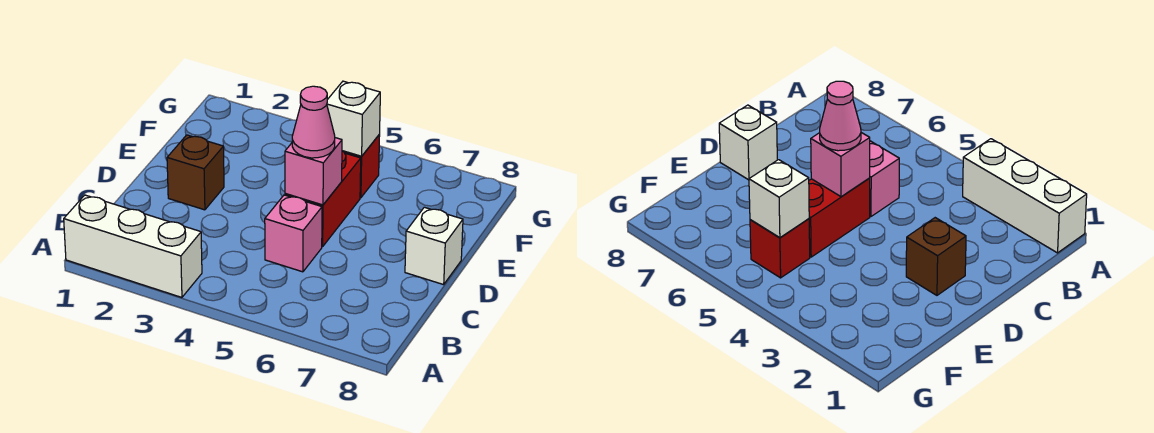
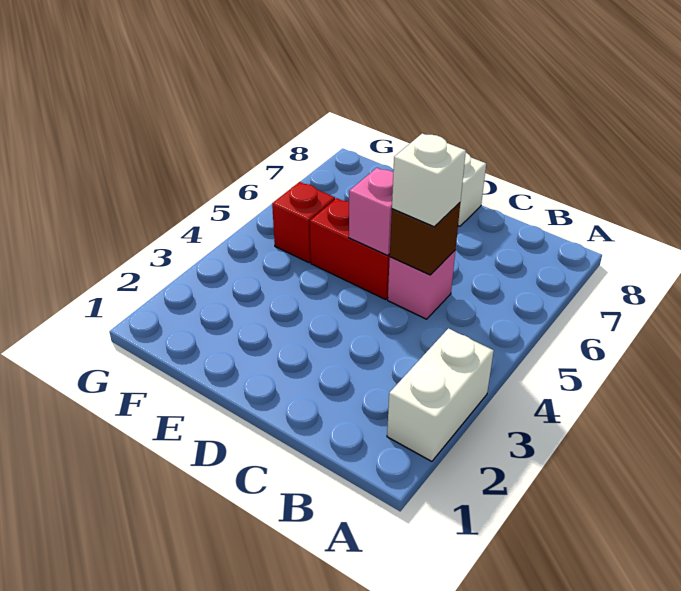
white 1x3 brick [64,195,202,297] -> white 1x2 brick [387,328,494,461]
brown 1x1 brick [167,135,224,210] -> brown 1x1 brick moved to [390,203,460,275]
pink 1x1 cone [292,86,335,158] -> none
white 1x1 brick [327,81,380,156] -> white 1x1 brick moved to [392,133,466,227]

